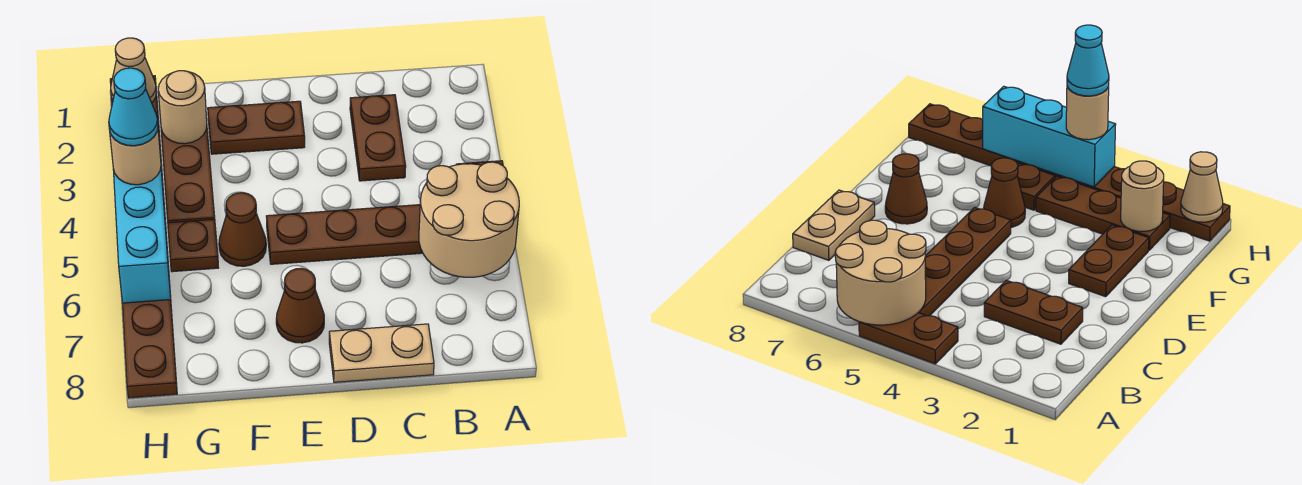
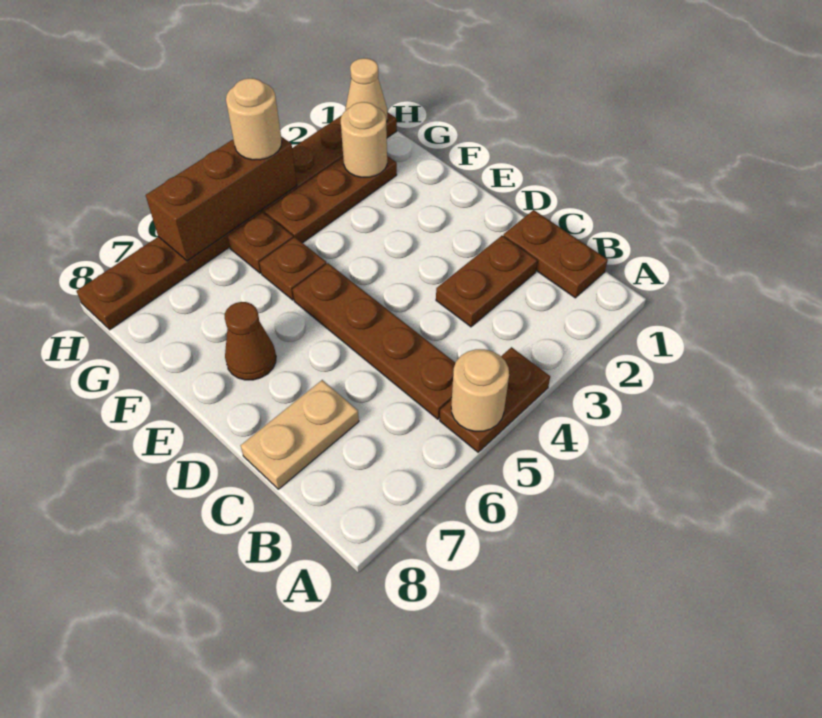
tan 2x2 round brick [419,162,519,277] -> tan 1x1 round brick [451,349,509,431]
tan 1x2 plate [329,324,434,382] -> tan 1x2 plate turned to [241,380,359,489]
brown 1x2 plate [208,101,305,154] -> brown 1x2 plate moved to [503,210,608,298]
brown 1x1 cone [219,193,266,266] -> brown 1x1 plate [259,237,327,300]
cyan 1x3 brick [113,169,171,303] -> brown 1x3 brick [146,136,297,261]
cyan 1x1 cone [109,68,158,146] -> none

